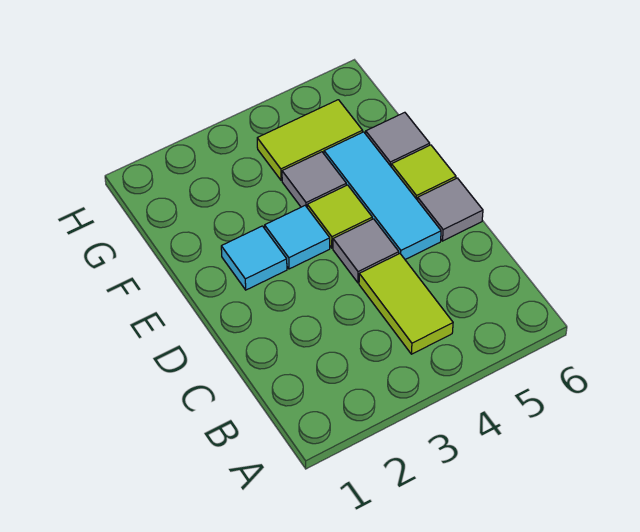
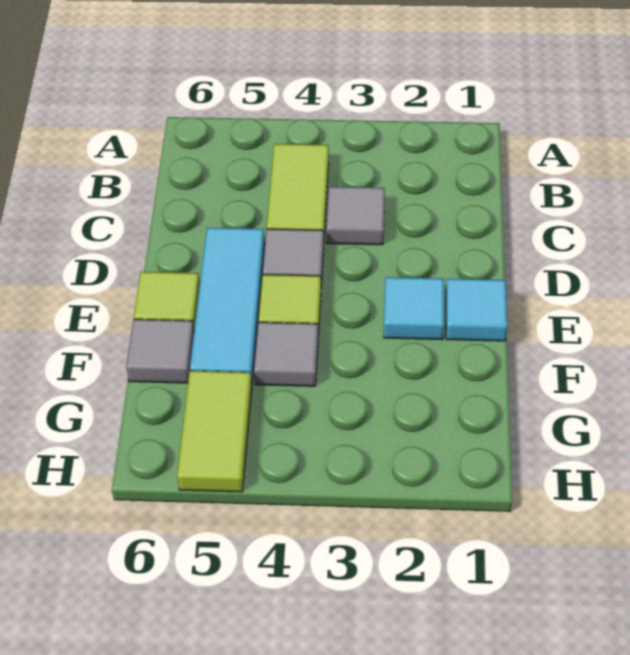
grey 1x1 tile [418,178,483,241] -> grey 1x1 tile moved to [326,187,385,245]
cyan 1x1 tile [265,206,330,269] -> cyan 1x1 tile moved to [446,279,507,341]
lime 1x2 tile [257,100,363,180] -> lime 1x2 tile turned to [177,371,252,492]

